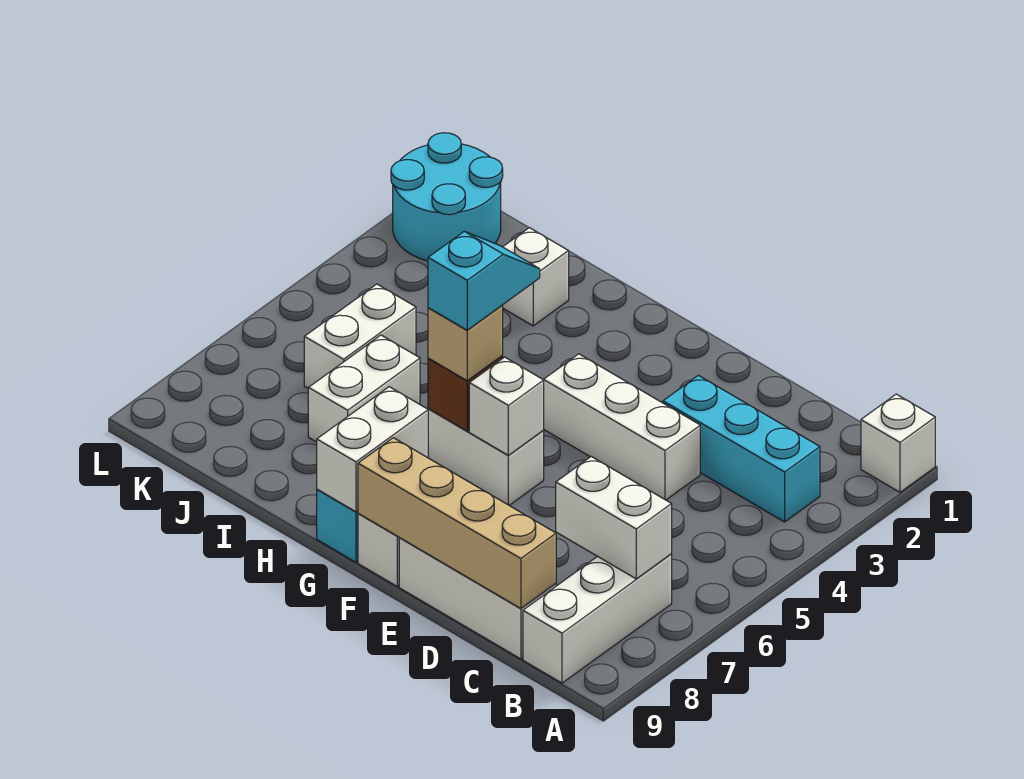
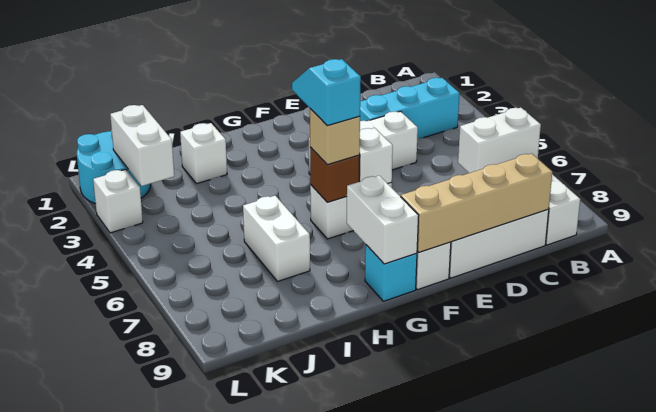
white 1x1 brick [861,394,935,492] -> white 1x1 brick moved to [93,169,143,233]
white 1x2 brick [304,284,416,388] -> white 1x2 brick moved to [110,105,174,186]

